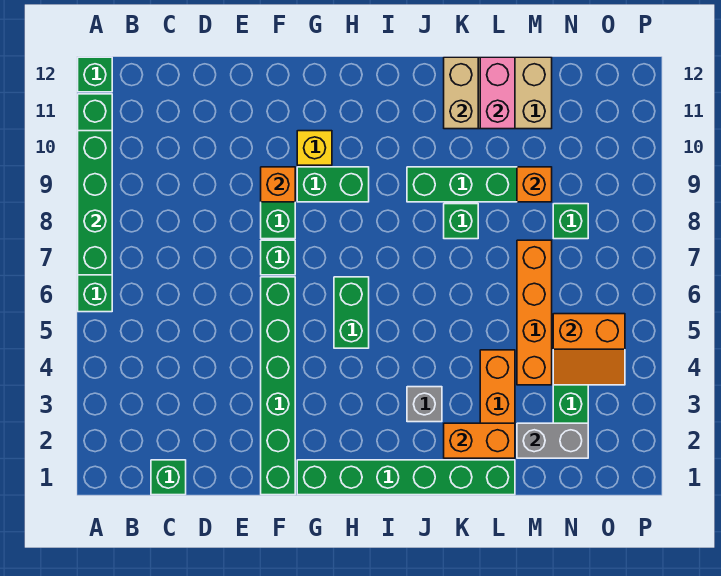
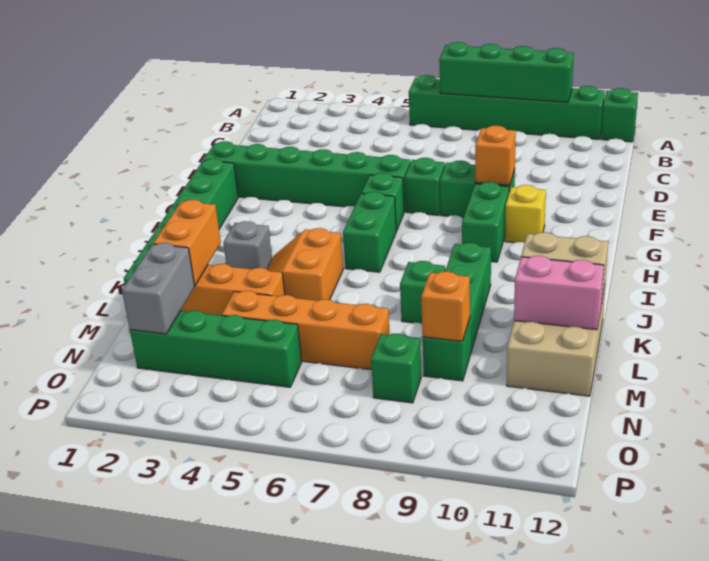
green 1x1 brick [151,460,186,495] -> green 1x1 brick moved to [361,173,404,231]
green 1x2 brick [334,277,369,348] -> green 1x2 brick turned to [343,192,396,272]
orange 2x2 slope [553,314,625,385] -> orange 2x2 slope moved to [267,228,343,301]

